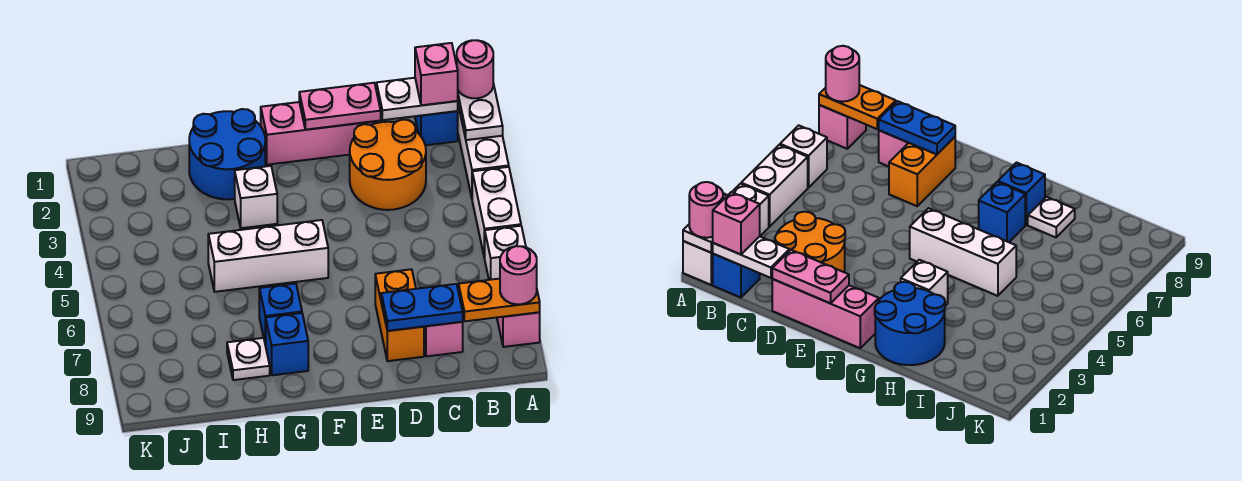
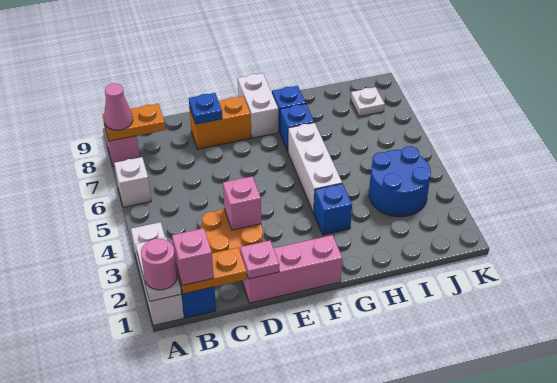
white 1x2 brick [472,167,521,258] -> white 1x2 brick moved to [238,73,278,138]
pink 1x1 round brick [500,246,537,304] -> pink 1x1 cone [104,83,133,130]
white 1x2 plate [377,78,458,120] -> orange 1x2 plate [176,248,247,294]
pink 1x1 brick [424,322,463,356] -> pink 1x1 brick moved to [223,176,261,230]
blue 1x2 plate [381,284,463,331] -> blue 1x1 plate [189,93,222,124]
pink 1x2 plate [299,83,381,130] -> pink 1x1 plate [240,240,279,279]
orange 1x2 brick [375,269,424,361] -> orange 1x2 brick turned to [189,96,251,149]
white 1x3 brick [208,220,328,292] -> white 1x3 brick turned to [288,123,342,213]
blue 2x2 round brick [189,109,265,199] -> blue 2x2 round brick moved to [369,146,431,217]
white 1x1 brick [235,166,277,228] -> blue 1x1 brick [314,184,352,235]
white 1x1 plate [227,338,270,380] -> white 1x1 plate moved to [351,87,385,117]

